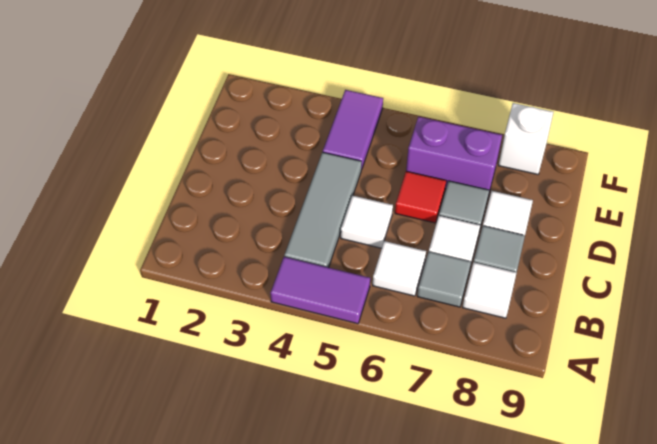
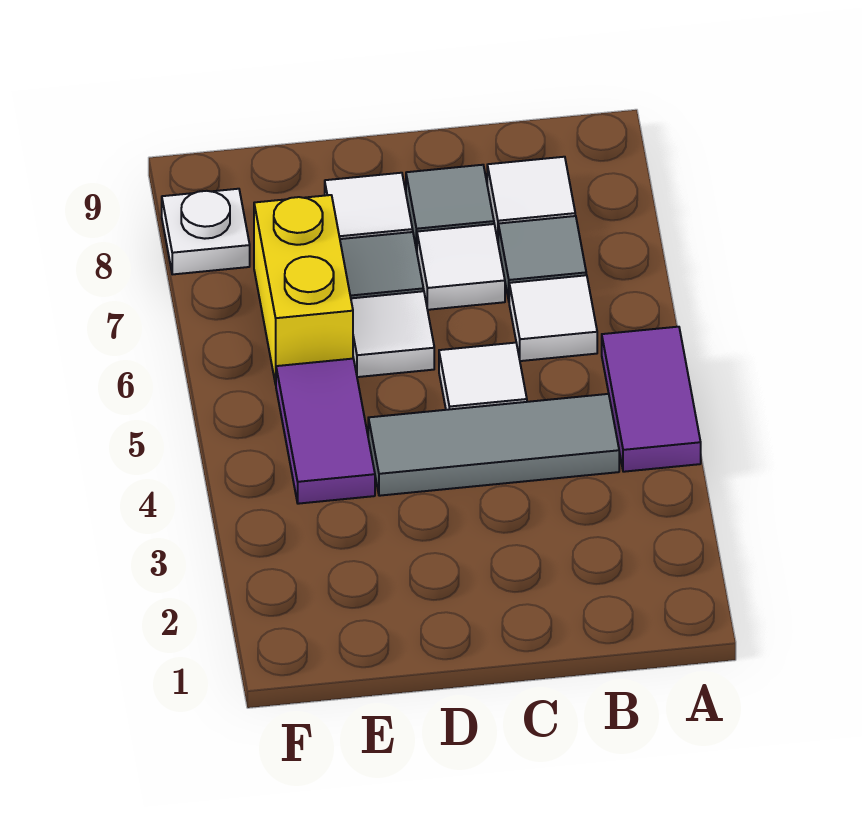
red 1x1 tile [395,171,446,223] -> white 1x1 tile [351,291,434,377]
purple 1x2 tile [323,90,383,170] -> purple 1x2 tile turned to [276,359,375,504]
purple 1x2 brick [406,117,502,192] -> yellow 1x2 brick [254,195,353,384]
white 1x1 brick [498,103,553,174] -> white 1x1 plate [162,189,250,274]

